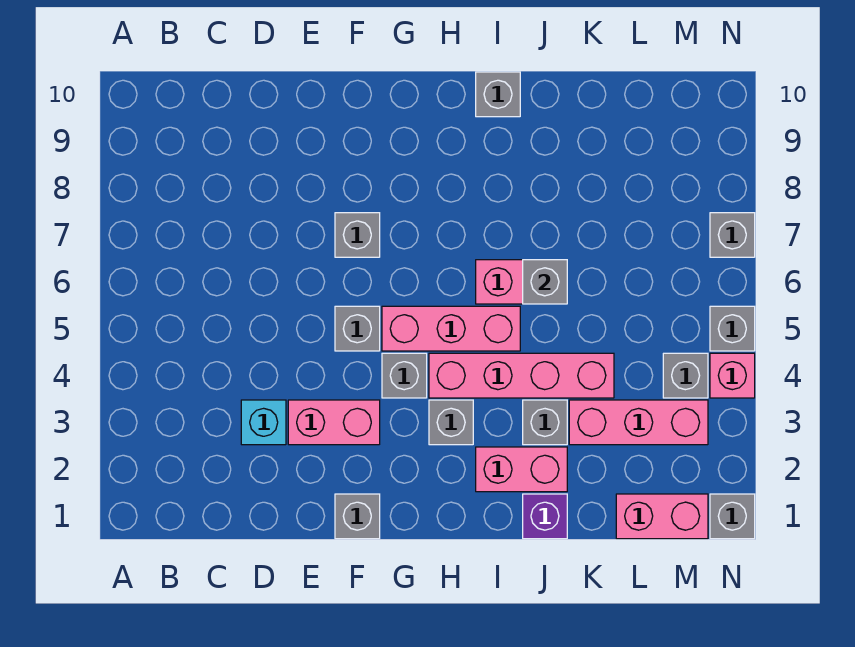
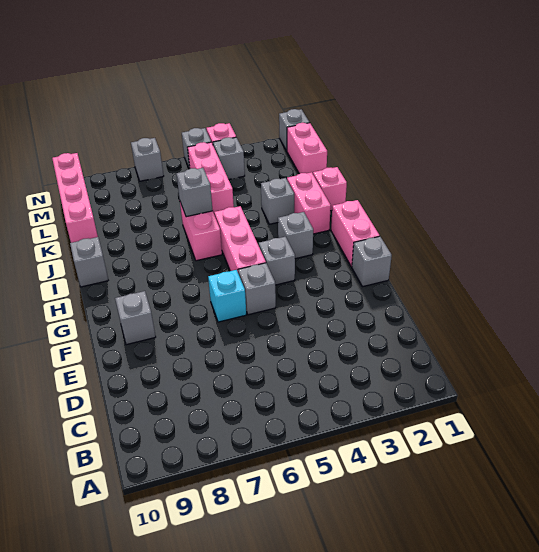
cyan 1x1 brick [241,400,286,445] -> cyan 1x1 brick moved to [208,270,246,322]
pink 1x2 brick [288,400,380,445] -> pink 1x2 brick moved to [331,200,380,267]
grey 1x1 brick [335,213,380,257] -> grey 1x1 brick moved to [115,291,156,345]
pink 1x4 brick [429,353,614,398] -> pink 1x4 brick moved to [52,153,98,243]
purple 1x1 brick [523,494,567,539] -> pink 1x1 brick [313,167,347,211]
pink 1x3 brick [569,400,708,445] -> pink 1x3 brick moved to [187,142,234,215]

